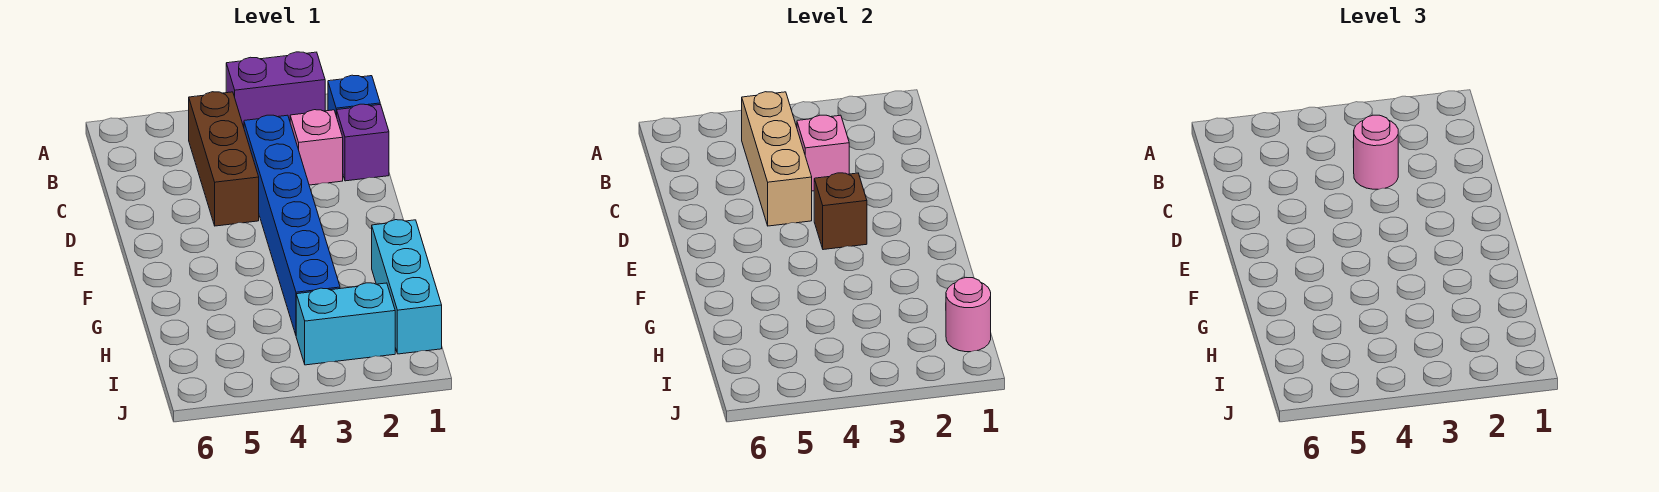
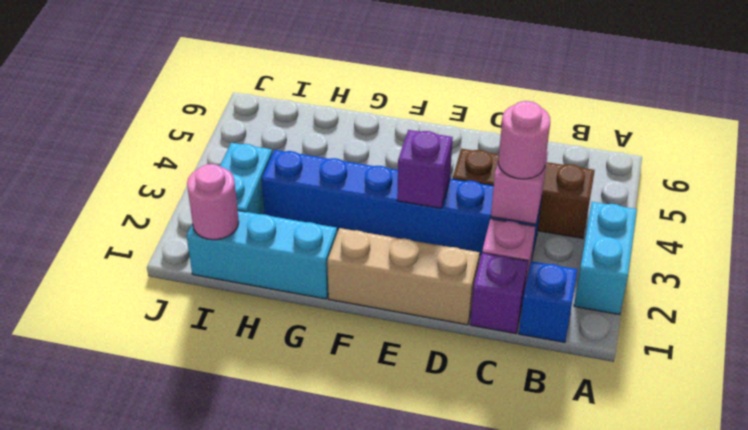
purple 1x2 brick [226,52,325,127] -> cyan 1x2 brick [574,202,637,315]
tan 1x3 brick [742,92,812,226] -> tan 1x3 brick moved to [327,228,479,325]
brown 1x1 brick [814,173,867,250] -> purple 1x1 brick [397,130,453,208]

